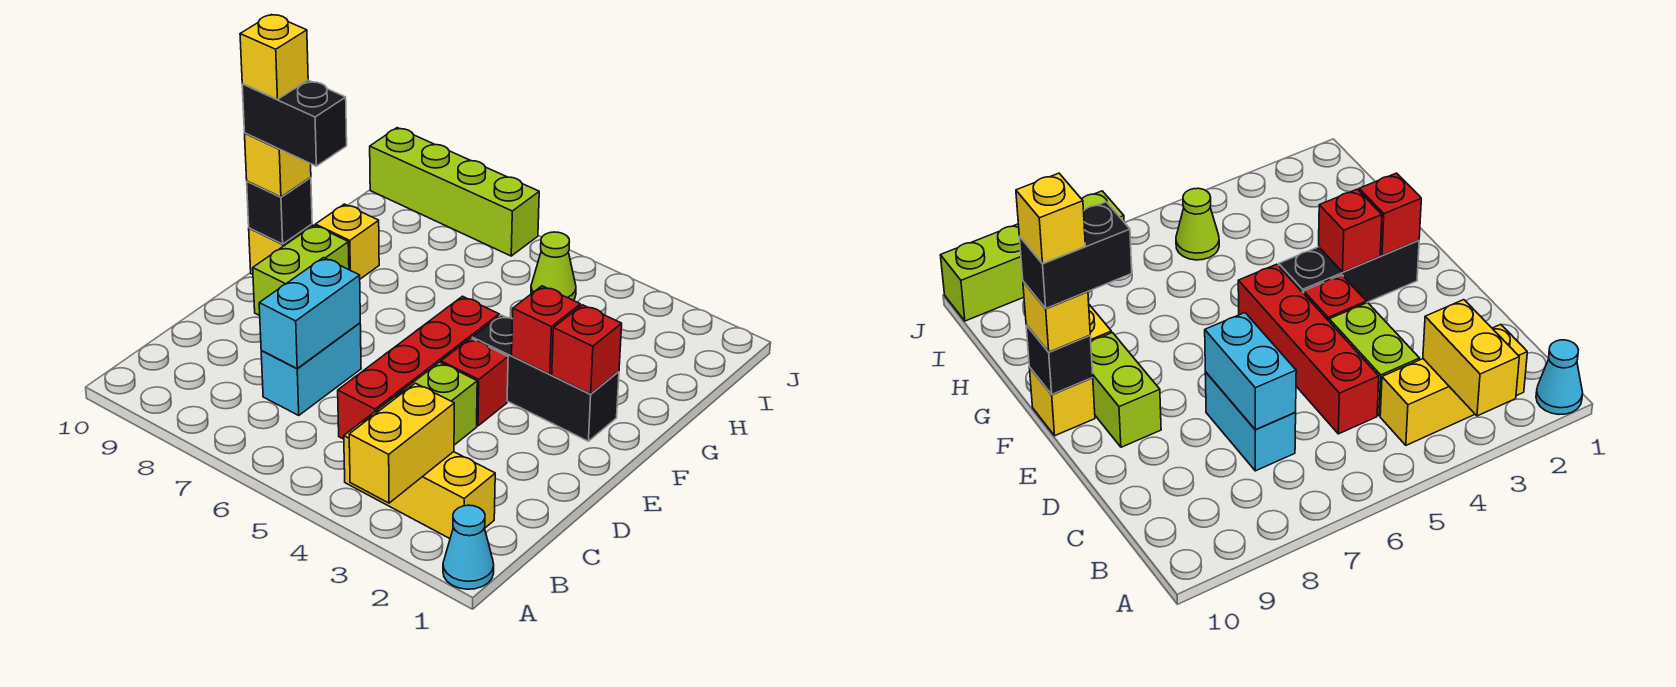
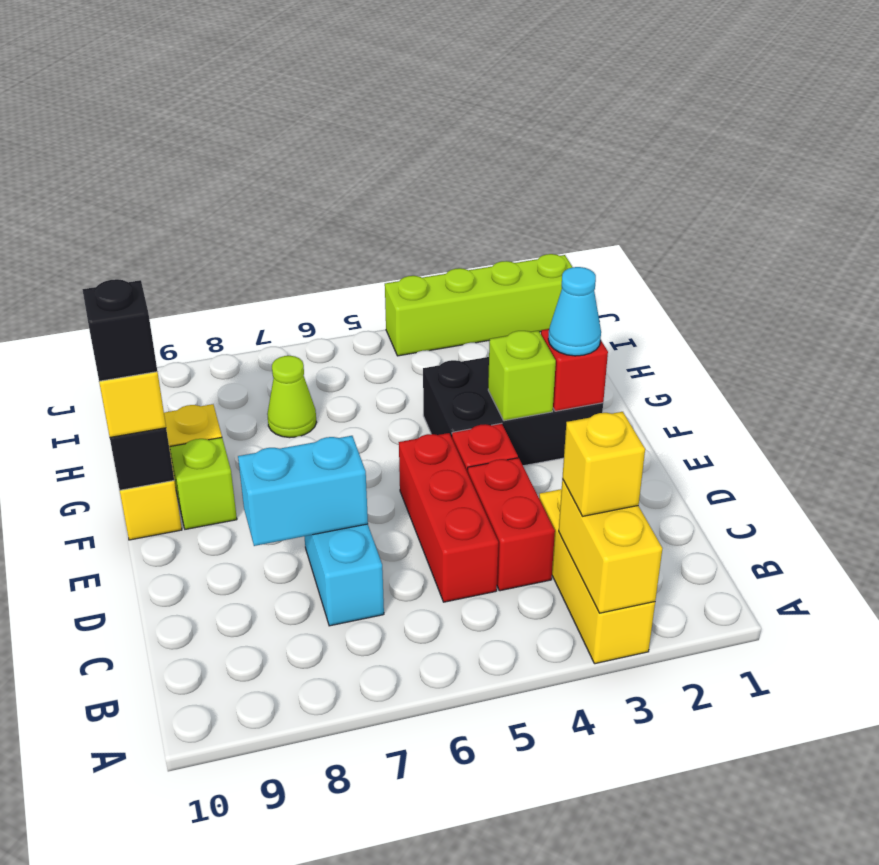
cyan 1x1 cone [443,505,494,589] -> cyan 1x1 cone moved to [548,267,601,356]
yellow 1x3 brick [344,411,495,539] -> yellow 1x3 brick turned to [539,489,655,664]
lime 1x2 brick [377,362,477,445] -> red 1x2 brick [468,458,555,591]
red 1x4 brick [338,296,499,439] -> red 1x3 brick [399,433,498,602]
cyan 1x2 brick [259,258,360,369] -> cyan 1x2 brick turned to [238,436,368,546]
lime 1x2 brick [253,225,349,316] -> lime 1x1 brick [170,437,237,529]
black 1x3 brick [472,315,619,441] -> black 2x3 brick [423,357,603,466]
red 1x1 brick [512,286,580,374] -> lime 1x1 brick [488,331,556,421]
black 1x2 brick [242,80,347,166] -> black 1x1 brick [82,279,157,381]
yellow 1x1 brick [240,15,308,99] -> yellow 1x1 brick moved to [562,412,645,516]
lime 1x1 cone [531,232,576,300] -> lime 1x1 cone moved to [267,356,317,438]
lime 1x4 brick [370,128,539,256] -> lime 1x4 brick moved to [385,254,572,356]

